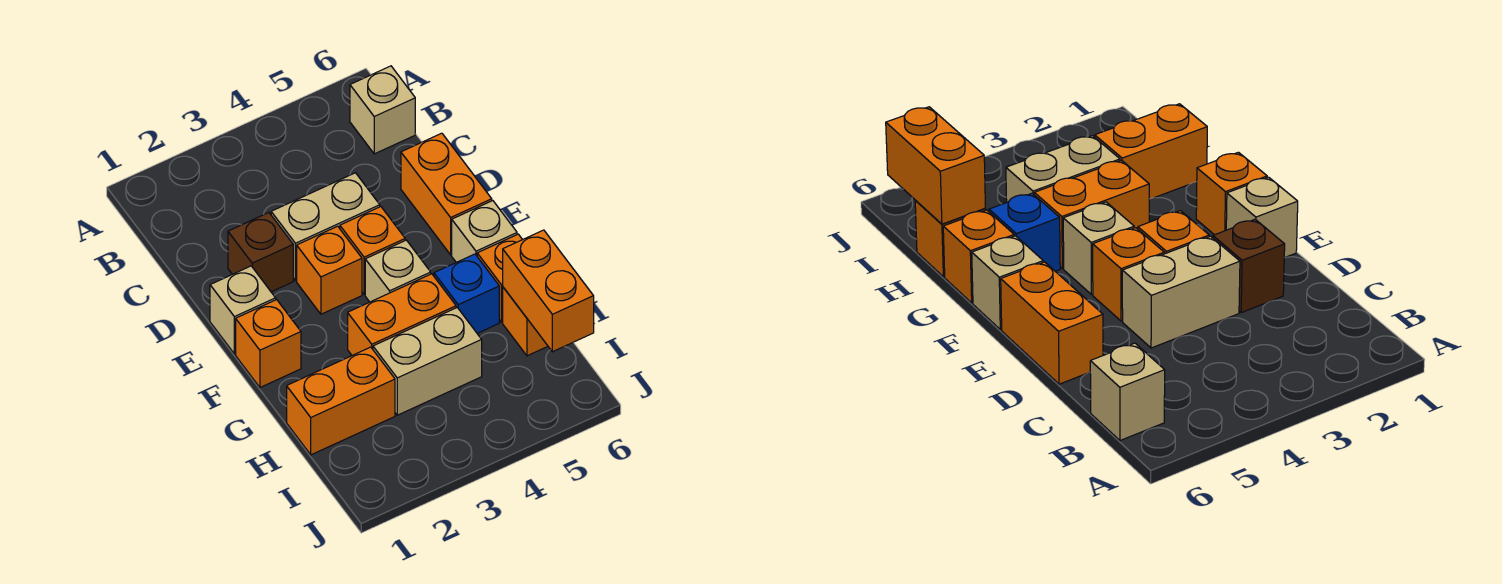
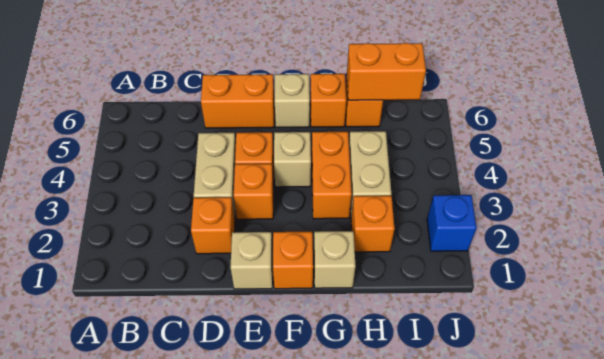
tan 1x1 brick [350,66,415,154] -> tan 1x1 brick moved to [314,231,355,288]
brown 1x1 brick [228,213,293,292] -> orange 1x1 brick [191,197,235,254]
blue 1x1 brick [434,254,499,333] -> blue 1x1 brick moved to [427,195,477,251]
orange 1x2 brick [287,347,395,455] -> orange 1x1 brick [351,196,395,252]

